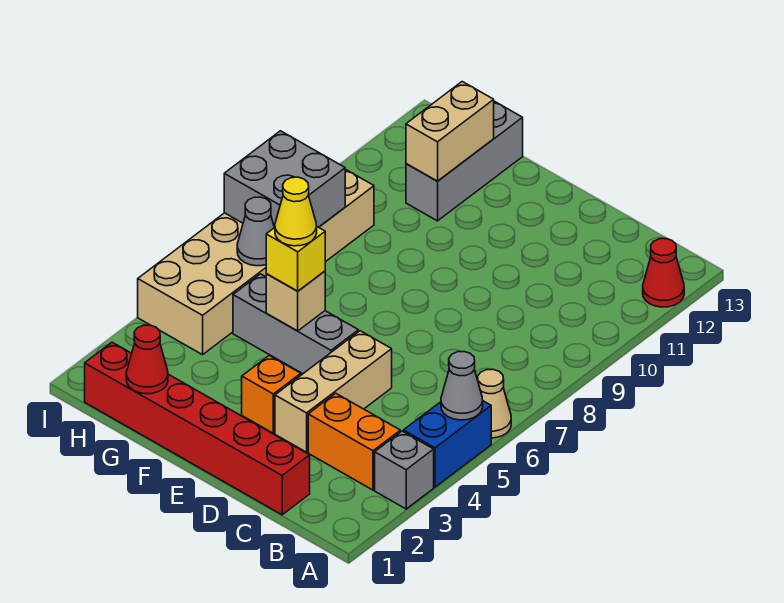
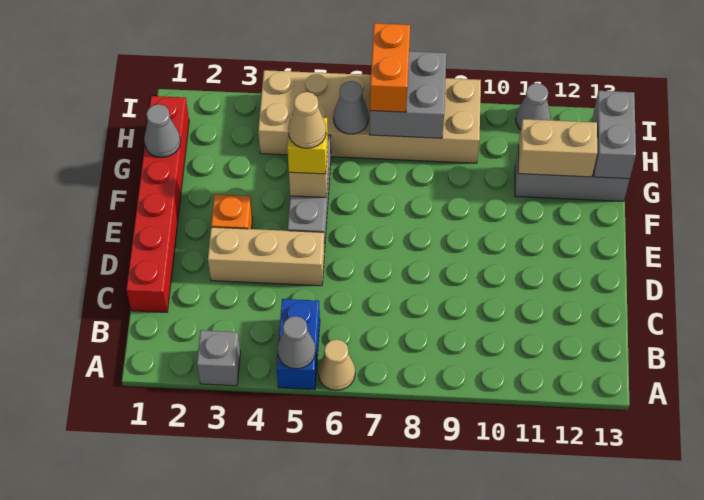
blue 1x2 brick [403,401,491,487] -> blue 1x2 brick turned to [276,299,320,390]
red 1x1 cone [643,239,684,307] -> none
orange 1x2 brick [308,393,400,490] -> orange 1x2 brick moved to [370,23,410,112]
yellow 1x1 cone [275,177,317,246] -> tan 1x1 cone [288,92,326,148]
red 1x1 cone [126,325,168,394] -> grey 1x1 cone [144,104,180,158]
none -> grey 1x2 brick [593,91,636,179]
none -> grey 1x1 cone [516,83,551,130]

